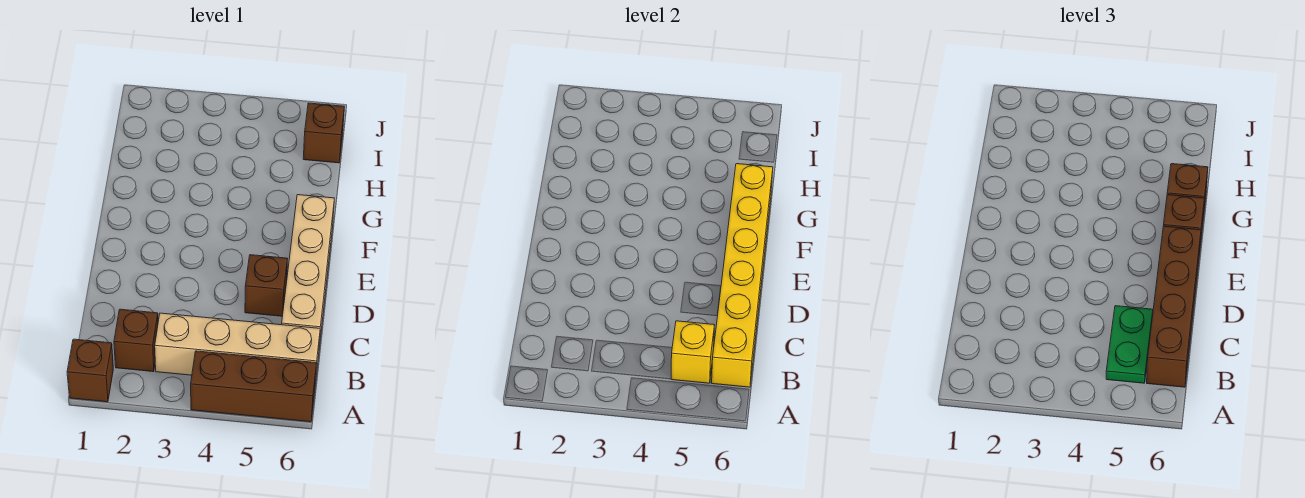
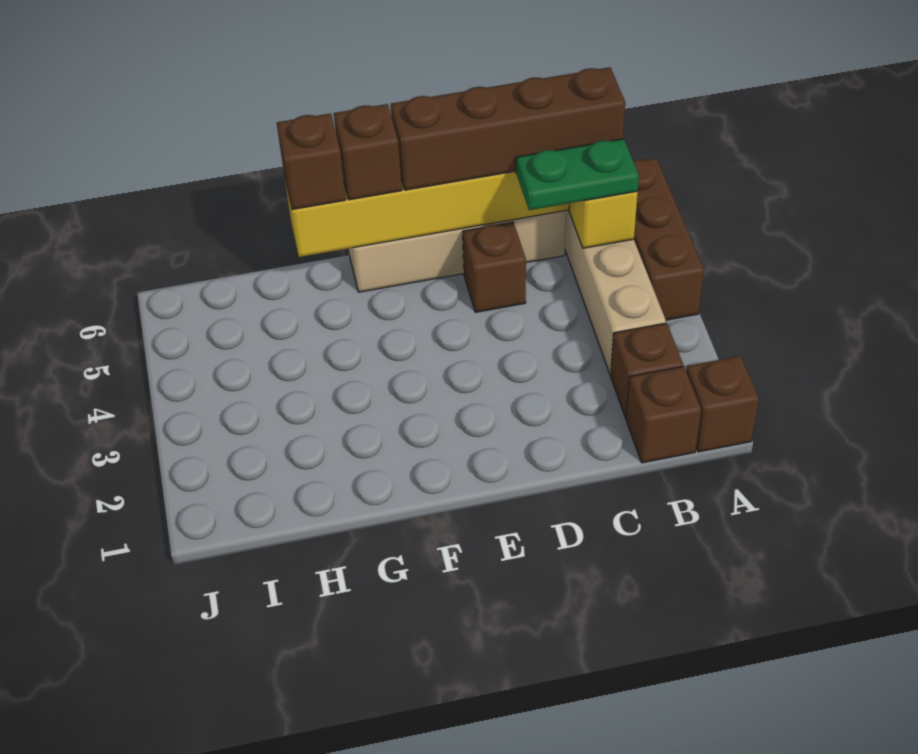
brown 1x1 brick [303,103,344,163] -> brown 1x1 brick moved to [626,366,701,463]

